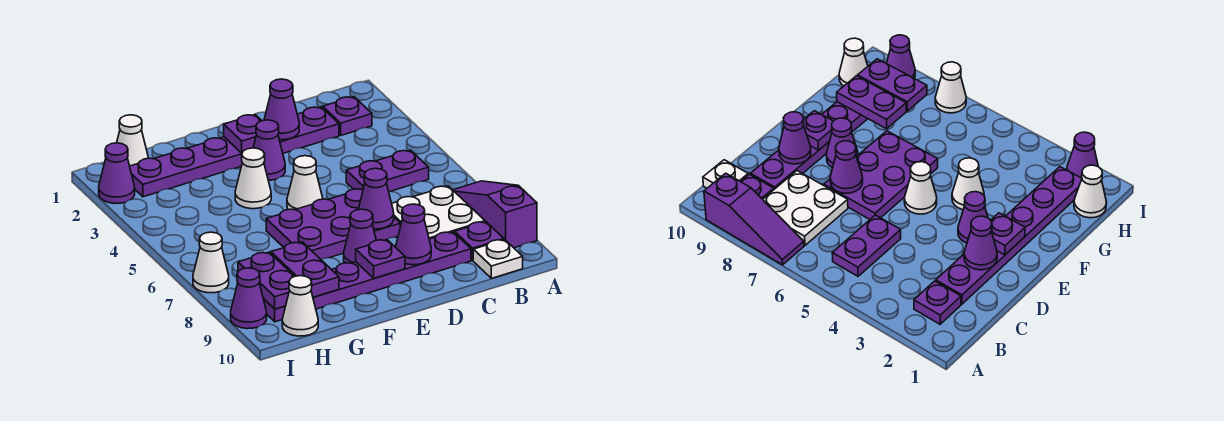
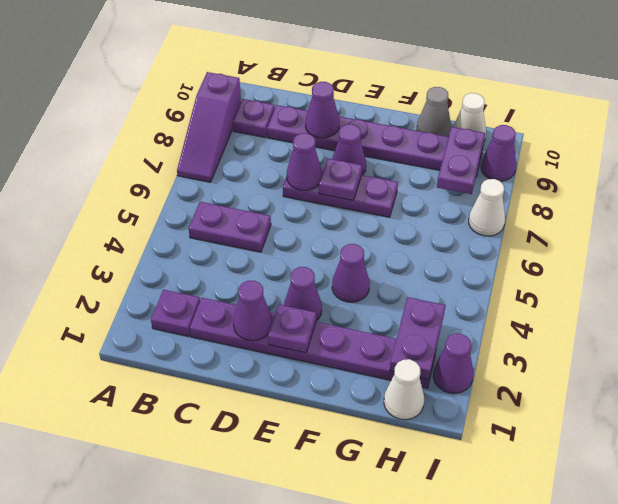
white 2x2 plate [392,186,485,239] -> none
white 1x1 plate [473,240,523,278] -> none
purple 2x3 plate [266,189,400,259] -> purple 1x3 plate [283,167,398,217]
white 1x1 cone [287,156,323,210] -> none
purple 1x1 plate [356,240,405,278] -> purple 1x1 plate moved to [319,159,362,200]
white 1x1 cone [235,148,271,209] -> purple 1x1 cone [332,244,370,302]
purple 1x2 plate [271,242,339,297] -> purple 1x2 plate moved to [390,297,445,379]
none -> grey 1x1 cone [417,87,451,136]

